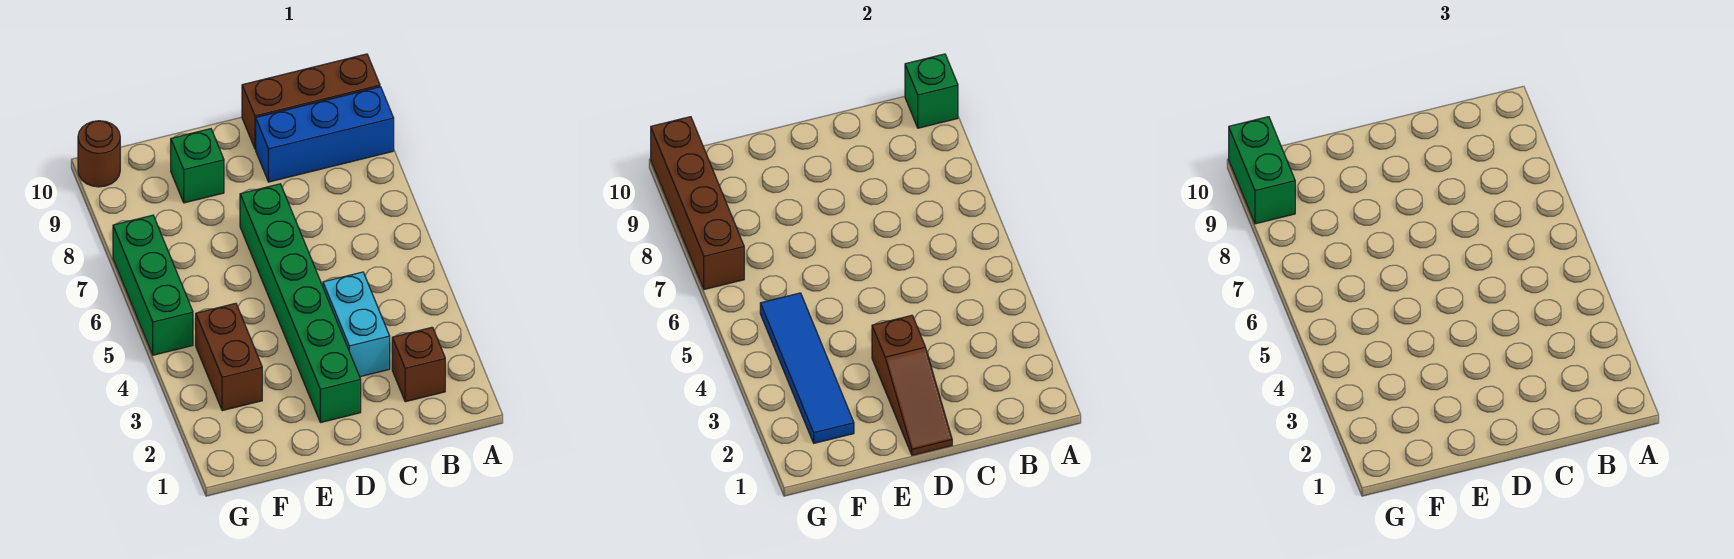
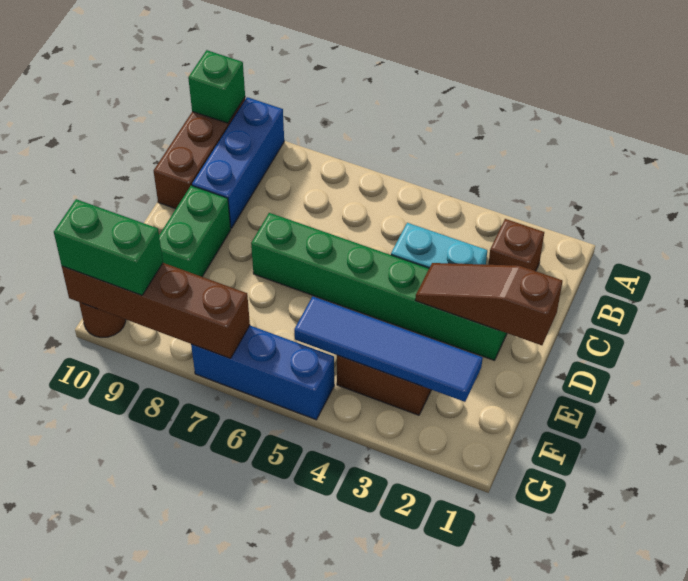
brown 1x3 slope [872,315,952,455] -> brown 1x3 slope turned to [415,263,562,345]
green 1x1 brick [171,129,224,203] -> green 1x2 brick [159,186,231,277]
green 1x3 brick [113,215,193,355] -> blue 1x3 brick [191,326,334,420]

